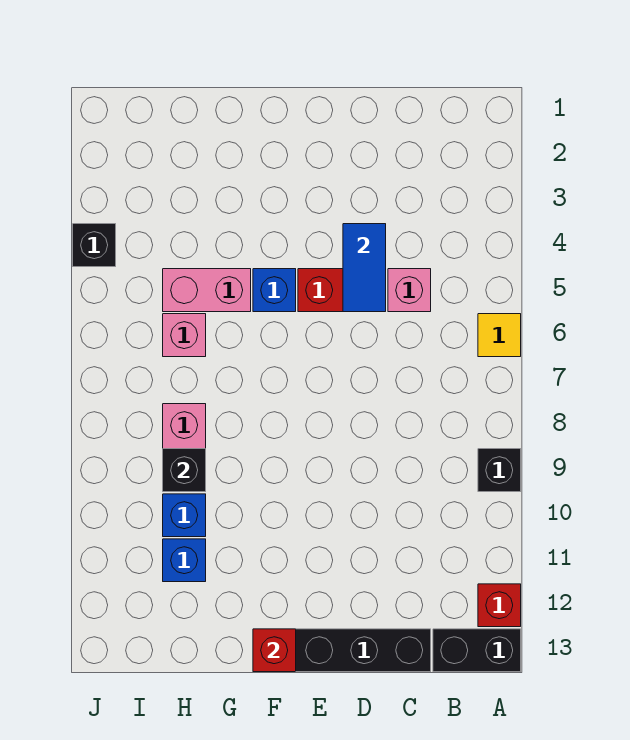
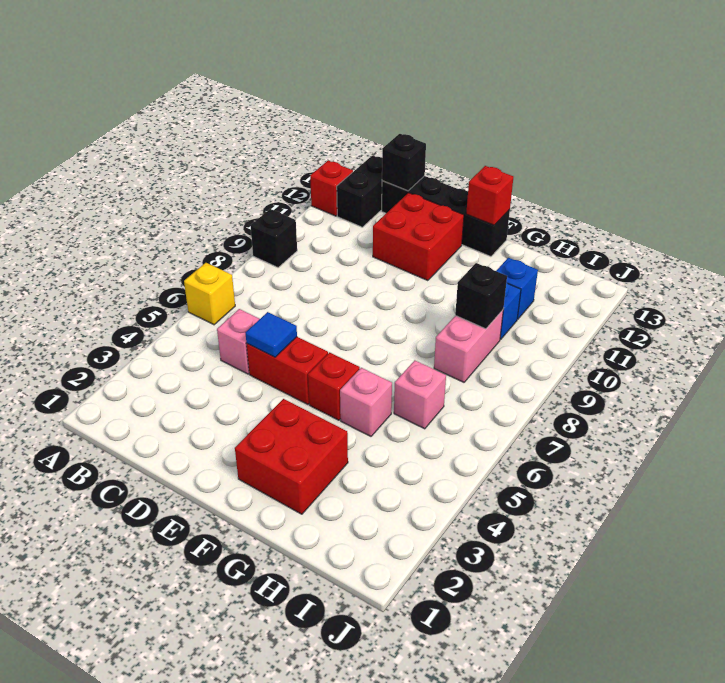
yellow 1x1 tile [478,314,521,357] -> yellow 1x1 brick [184,263,235,325]
black 1x2 brick [433,629,521,672] -> black 1x2 brick turned to [337,156,382,227]
blue 1x2 tile [343,224,386,312] -> blue 1x1 tile [245,312,297,357]
none -> red 2x2 brick [373,193,464,281]
none -> red 2x2 brick [235,399,348,514]
blue 1x1 brick [253,269,296,312] -> red 1x1 brick [308,352,360,420]
pink 1x2 brick [163,269,251,312] -> pink 1x1 brick [340,368,392,436]
black 1x1 brick [73,224,116,267] -> black 1x1 brick moved to [382,134,426,191]

